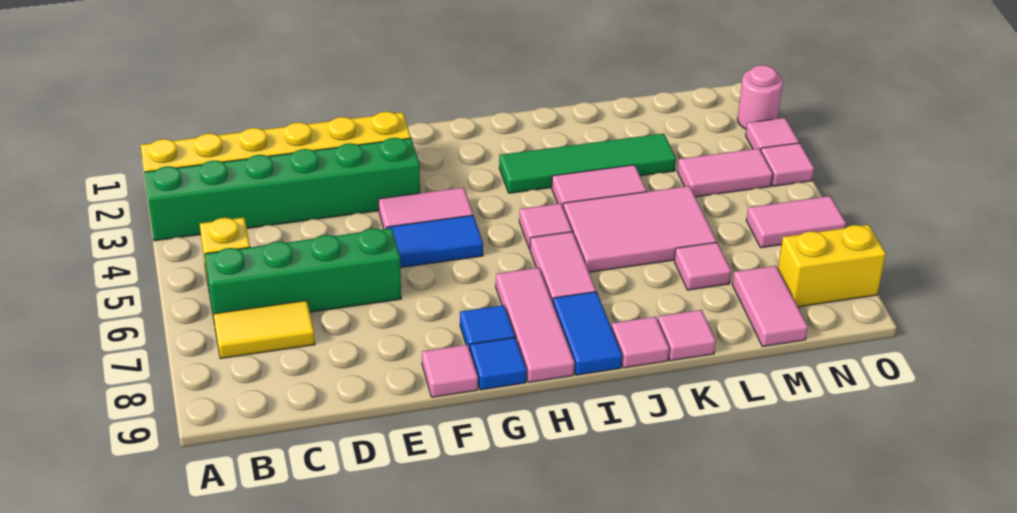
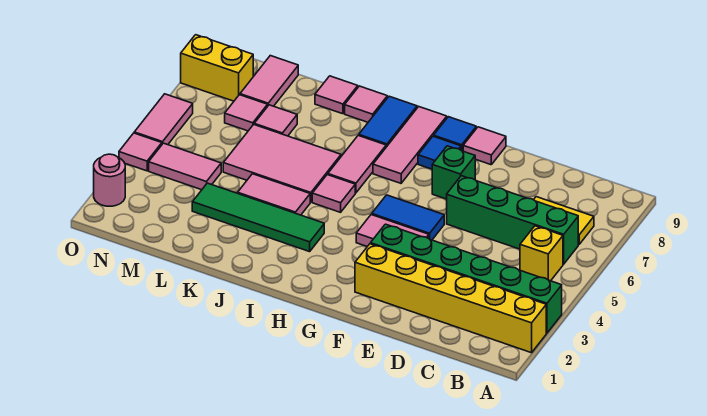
none -> green 1x1 brick [432,146,475,199]
pink 1x2 tile [746,196,846,248] -> pink 1x2 tile turned to [134,94,193,145]
pink 1x1 tile [746,118,799,151] -> pink 1x1 tile moved to [225,95,268,131]

